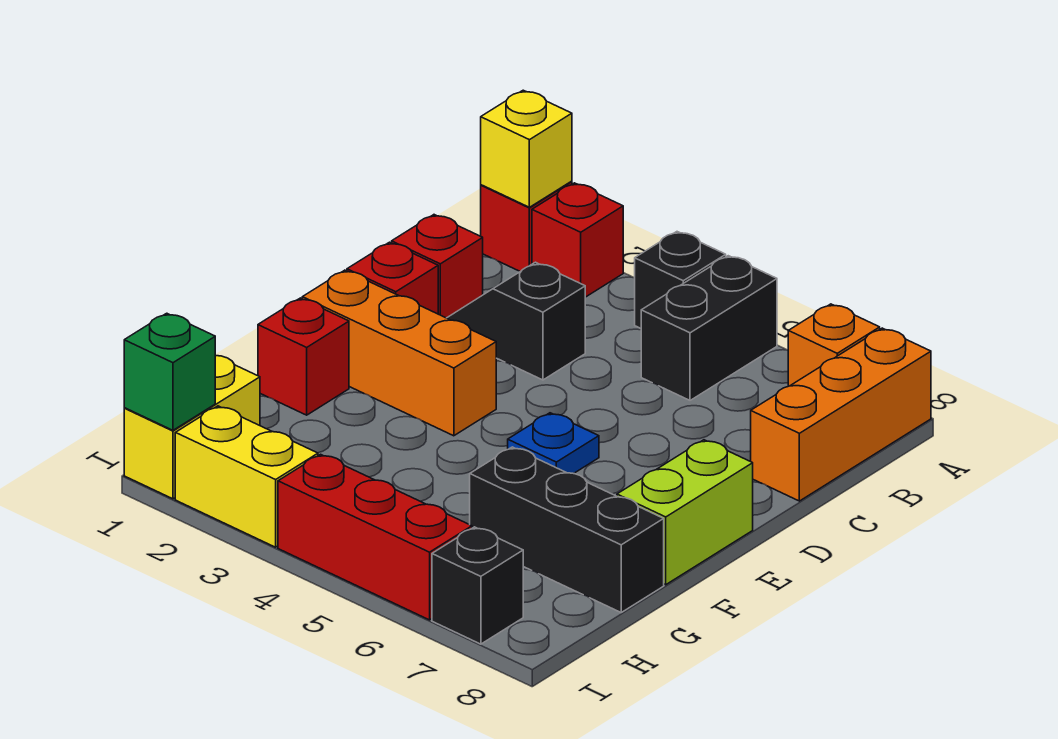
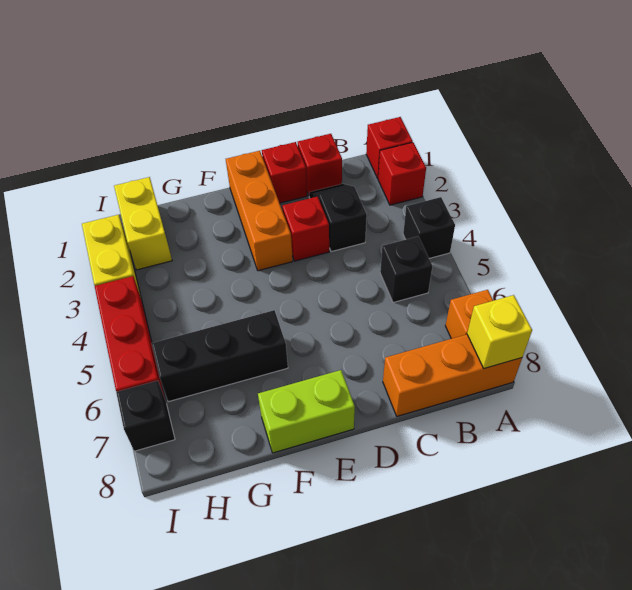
yellow 1x1 brick [481,90,572,207] -> yellow 1x1 brick moved to [467,295,532,369]
black 1x2 brick [641,256,777,400] -> black 1x1 brick [380,236,432,302]
blue 1x1 plate [508,413,599,474] -> none
red 1x1 brick [258,298,349,415] -> red 1x1 brick moved to [282,196,329,261]
black 1x3 brick [470,447,664,612] -> black 1x3 brick turned to [152,310,288,402]
yellow 1x2 brick [124,355,260,499] -> yellow 1x2 brick turned to [114,177,172,270]
green 1x1 brick [124,313,215,430] -> none

